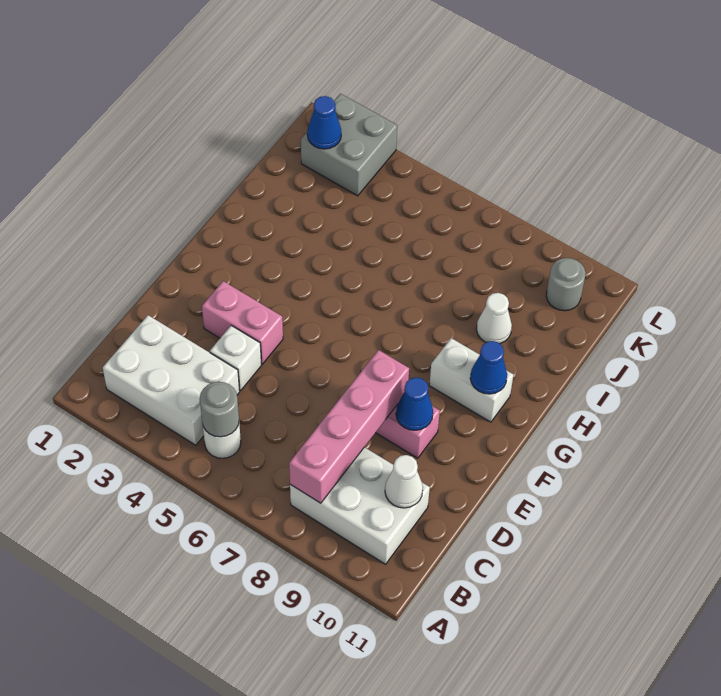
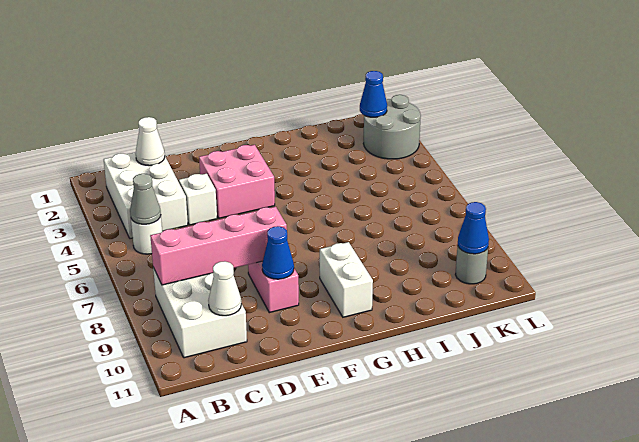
grey 1x1 round brick [200,382,239,437] -> grey 1x1 cone [130,174,161,224]
pink 1x2 brick [202,281,283,364] -> pink 2x2 brick [199,145,275,218]
blue 1x1 cone [470,341,507,394] -> blue 1x1 cone moved to [458,202,489,254]
white 1x1 cone [476,293,512,344] -> white 1x1 cone moved to [136,117,165,166]
grey 2x2 brick [301,94,397,196] -> grey 2x2 round brick [363,95,421,159]

